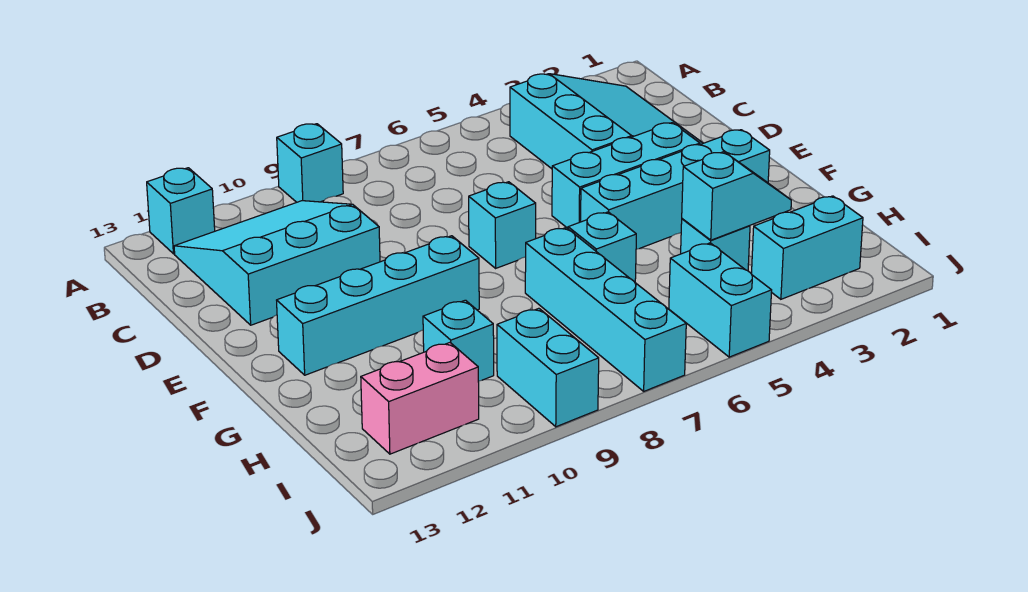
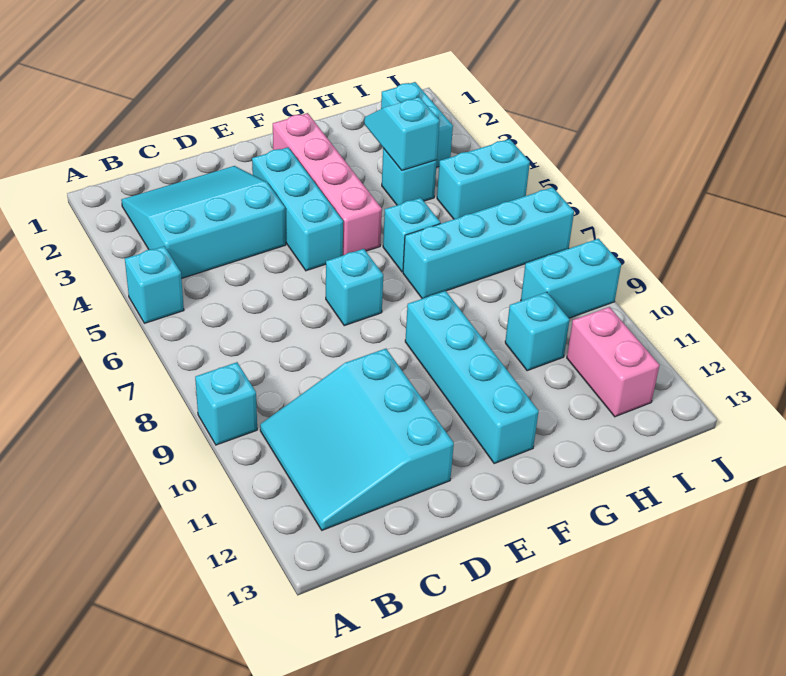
cyan 1x1 brick [147,168,215,254] -> cyan 1x1 brick moved to [125,246,184,323]
cyan 1x4 brick [581,130,770,249] -> pink 1x4 brick [273,113,382,255]

